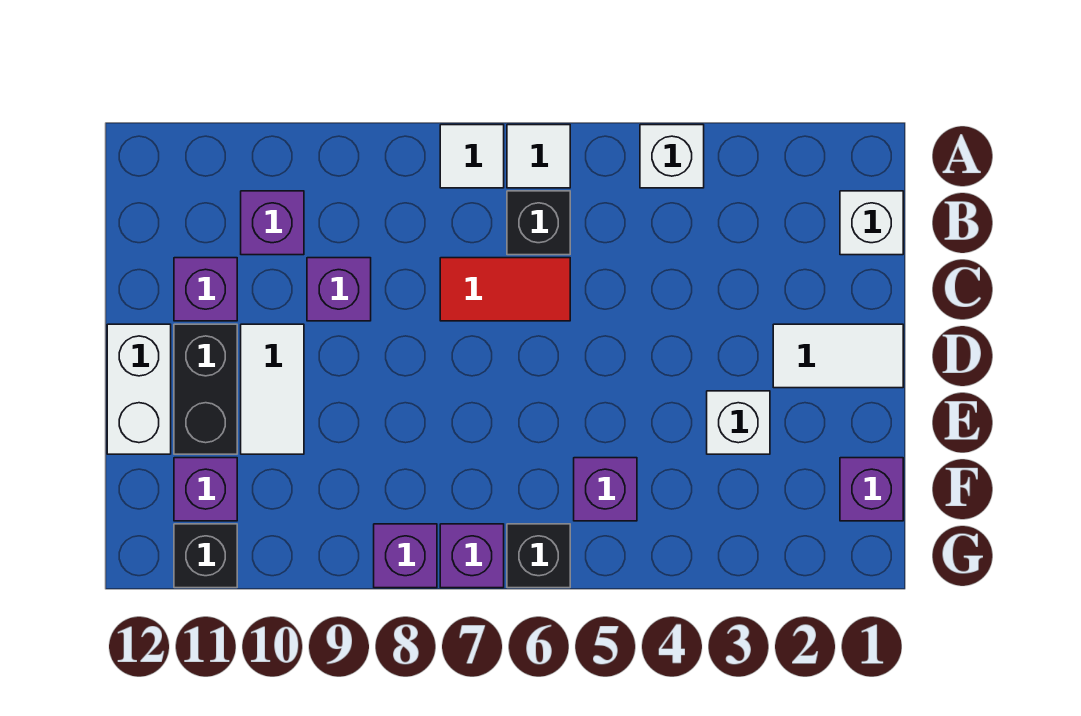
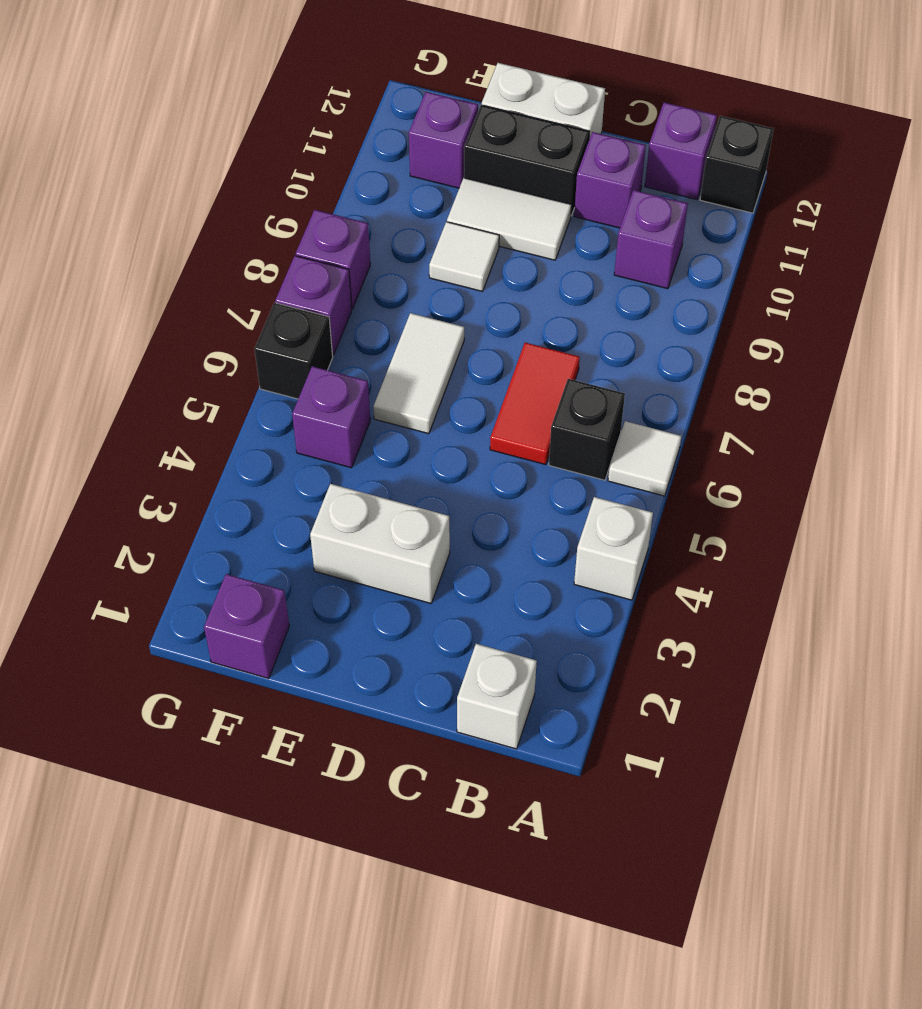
white 1x1 tile [440,125,504,188] -> white 1x1 tile moved to [429,222,499,291]
purple 1x1 brick [307,258,371,321] -> purple 1x1 brick moved to [645,102,717,199]
white 1x2 tile [773,324,903,388] -> white 1x2 tile moved to [373,313,464,434]
white 1x1 brick [707,391,770,454] -> white 1x2 brick [310,484,450,603]
black 1x1 brick [174,524,237,588] -> black 1x1 brick moved to [700,116,773,213]

